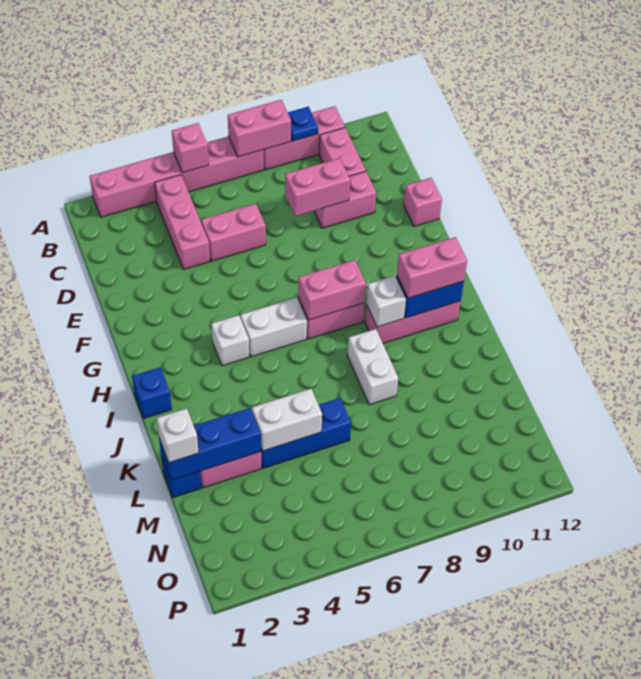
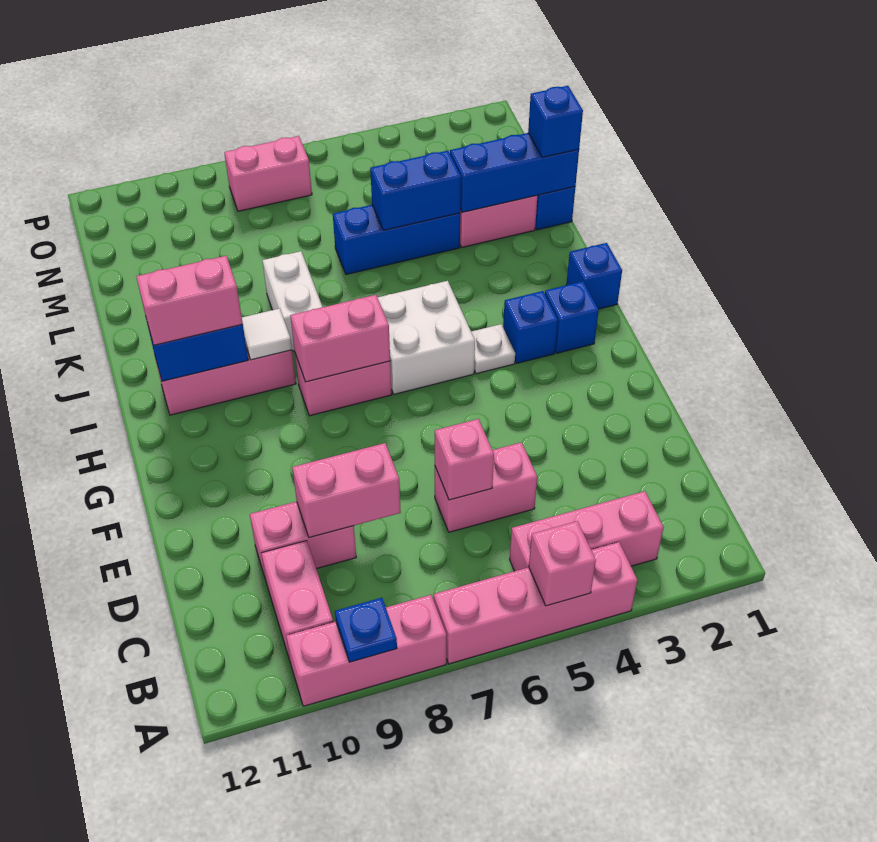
pink 1x6 brick [90,136,264,217] -> pink 1x4 brick [434,542,637,664]
pink 1x2 brick [228,100,291,157] -> pink 1x2 brick moved to [224,136,312,211]
pink 1x3 brick [155,175,210,269] -> pink 1x3 brick turned to [510,491,664,571]
pink 1x1 brick [404,178,442,226] -> pink 1x1 brick moved to [435,419,494,500]
none -> blue 1x1 brick [545,281,599,353]
none -> blue 1x1 brick [503,291,558,363]
white 1x1 brick [211,315,249,366] -> white 1x1 plate [471,324,515,374]
white 1x2 brick [241,298,307,357] -> white 2x2 brick [378,281,475,394]
white 1x1 brick [366,276,406,327] -> white 1x1 tile [242,308,292,360]
white 1x1 brick [157,408,199,463] -> blue 1x1 brick [528,86,583,157]
white 1x2 brick [252,389,322,451] -> blue 1x2 brick [370,150,461,230]

